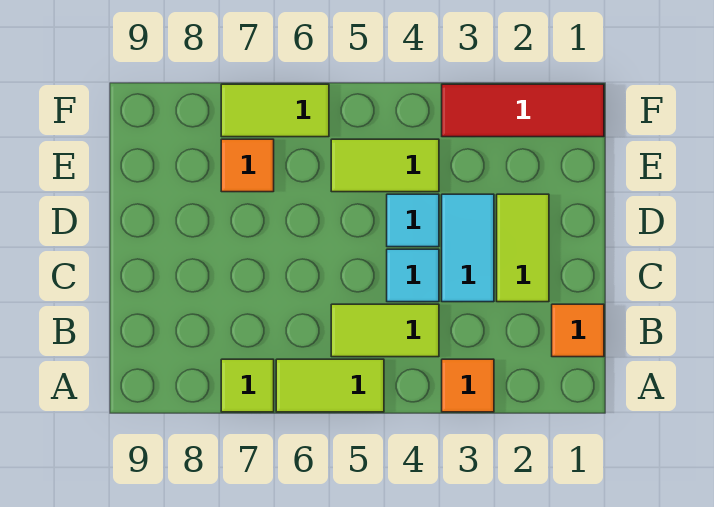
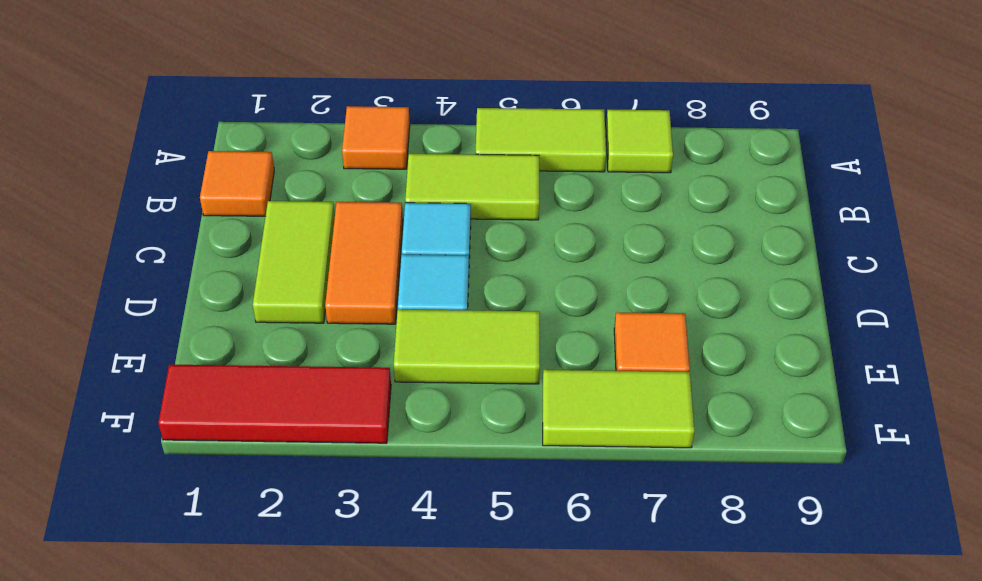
cyan 1x2 tile [442,194,494,302] -> orange 1x2 tile [325,202,403,324]

